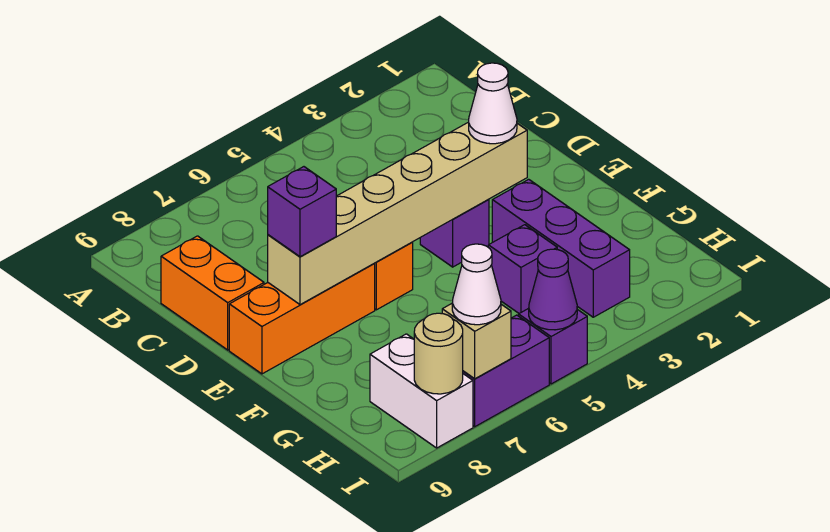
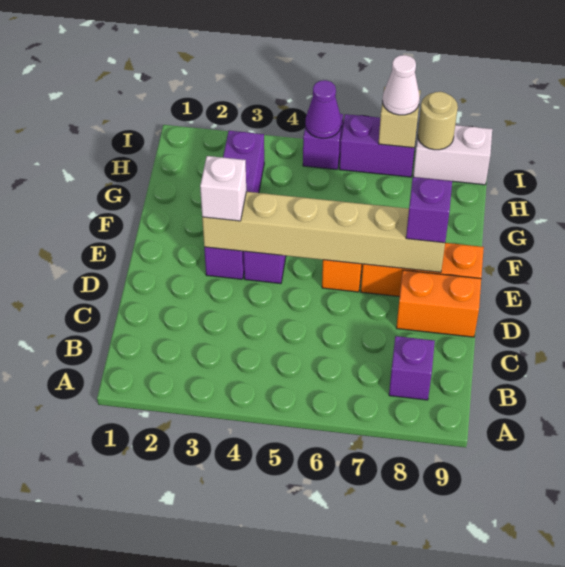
orange 1x2 brick [161,236,264,350] -> orange 1x2 brick turned to [396,270,481,337]
white 1x1 cone [469,63,517,144] -> white 1x1 brick [200,156,246,221]
purple 1x3 brick [492,179,630,317] -> purple 1x4 brick [204,131,264,279]
purple 1x1 brick [488,225,557,313] -> purple 1x1 brick moved to [389,336,435,400]
white 1x2 brick [370,334,473,448] -> white 1x2 brick turned to [413,125,492,185]

